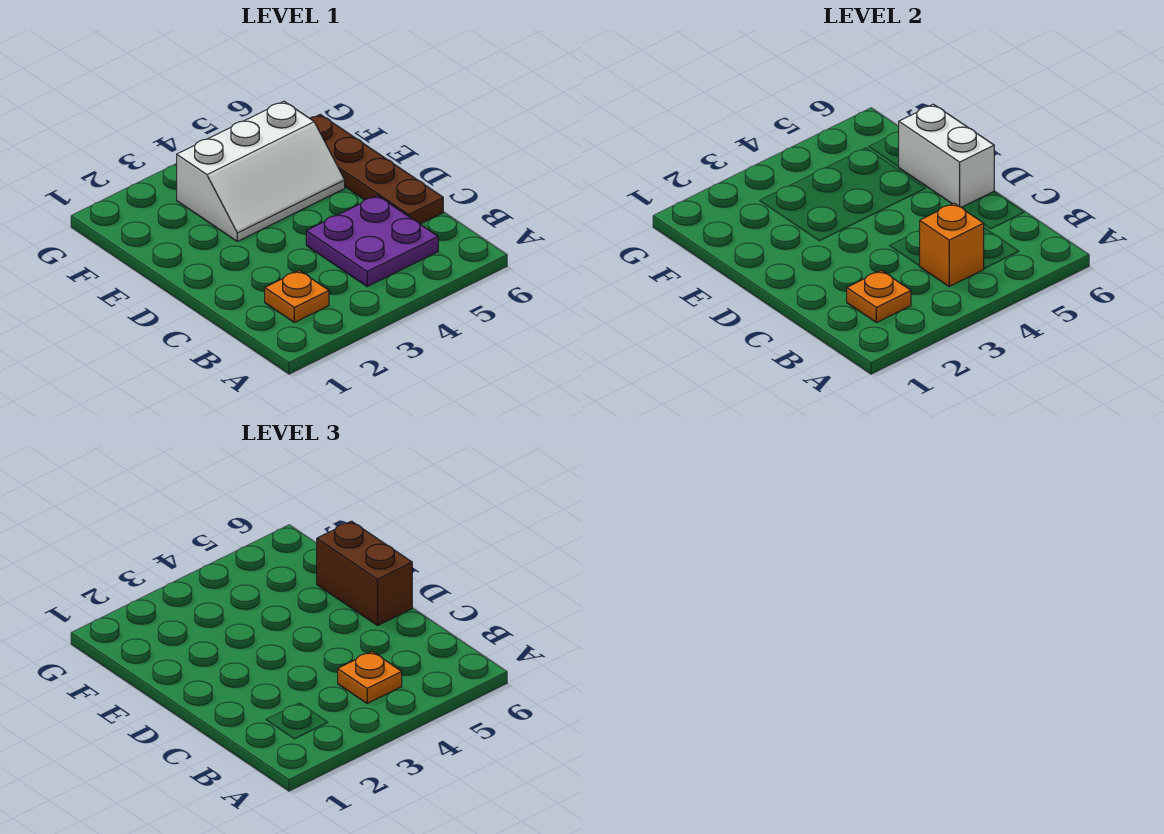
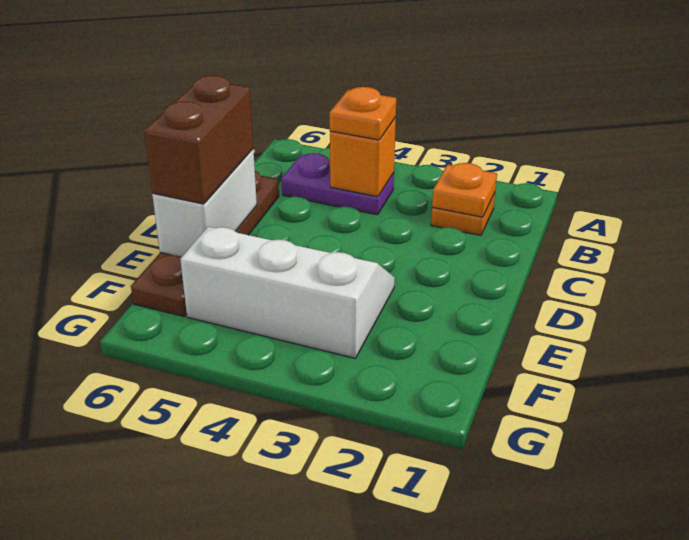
purple 2x2 plate [306,196,438,286] -> purple 1x2 plate [282,153,394,215]

